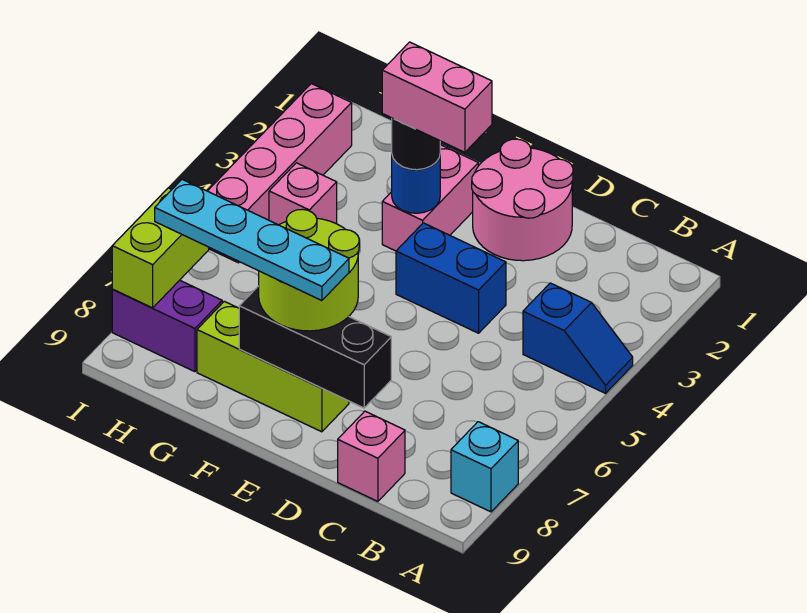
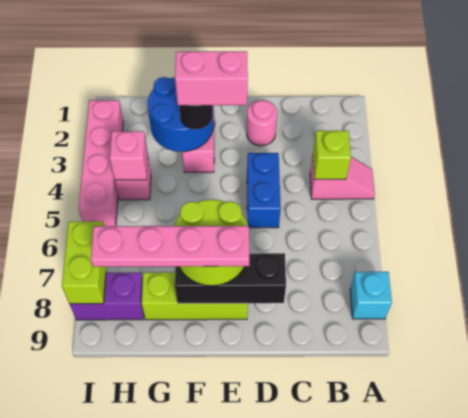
blue 1x2 slope [523,283,633,393] -> pink 1x2 slope [310,156,375,199]
none -> lime 1x1 brick [313,130,351,179]
pink 1x1 brick [338,411,405,501] -> pink 1x1 brick moved to [110,131,148,180]
pink 2x2 round brick [472,139,573,261] -> pink 1x1 round brick [247,100,277,146]
blue 1x2 brick [396,223,506,333] -> blue 1x2 brick turned to [247,153,281,228]
cyan 1x4 plate [155,179,349,301] -> pink 1x4 plate [91,226,249,267]
blue 1x1 round brick [392,156,440,213] -> blue 2x2 round brick [148,77,214,152]

